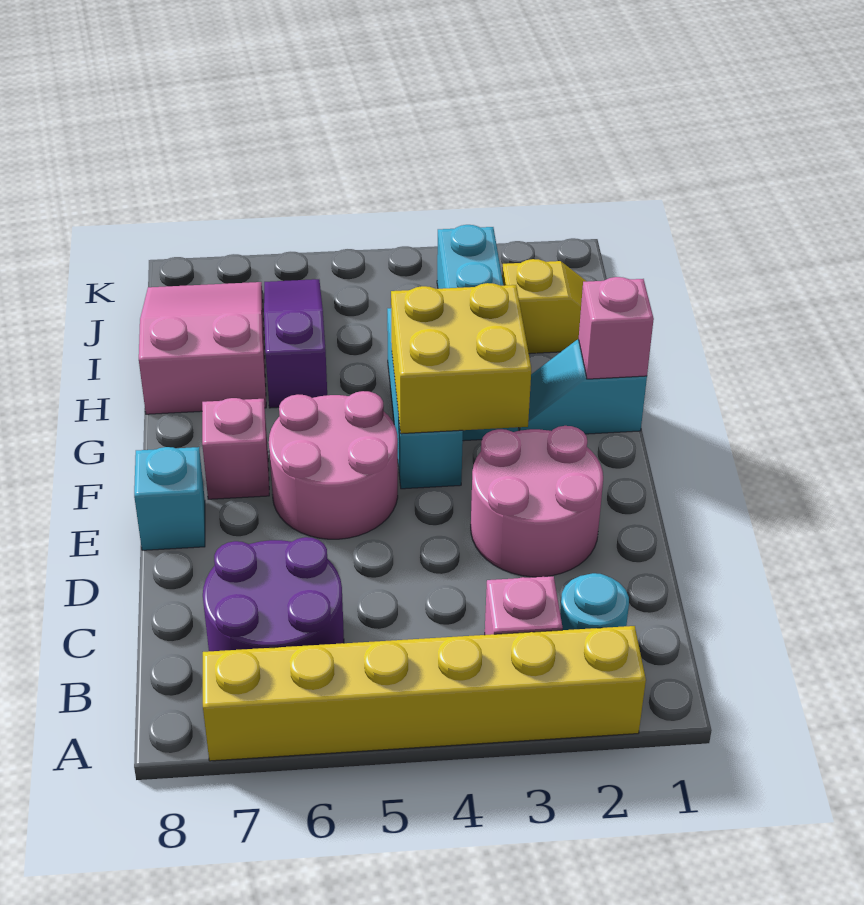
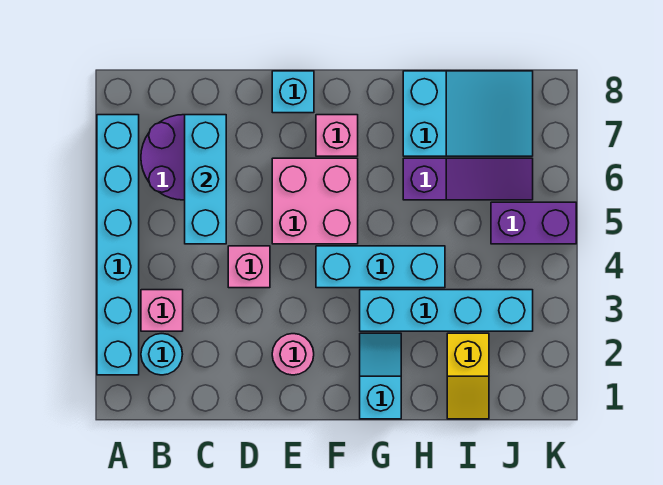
yellow 1x6 brick [203,626,646,761] -> cyan 1x6 brick [97,115,139,375]
none -> cyan 1x3 brick [185,115,226,244]
pink 2x2 round brick [471,426,603,577] -> pink 1x1 round brick [272,334,314,375]
pink 2x2 round brick [269,391,398,539] -> pink 2x2 brick [272,158,358,244]
yellow 2x2 brick [391,283,531,434] -> none
pink 1x1 brick [579,277,654,379] -> pink 1x1 brick moved to [228,246,270,288]
pink 2x3 slope [139,282,266,414] -> cyan 2x3 slope [403,71,533,156]
none -> purple 1x2 brick [491,202,576,244]

